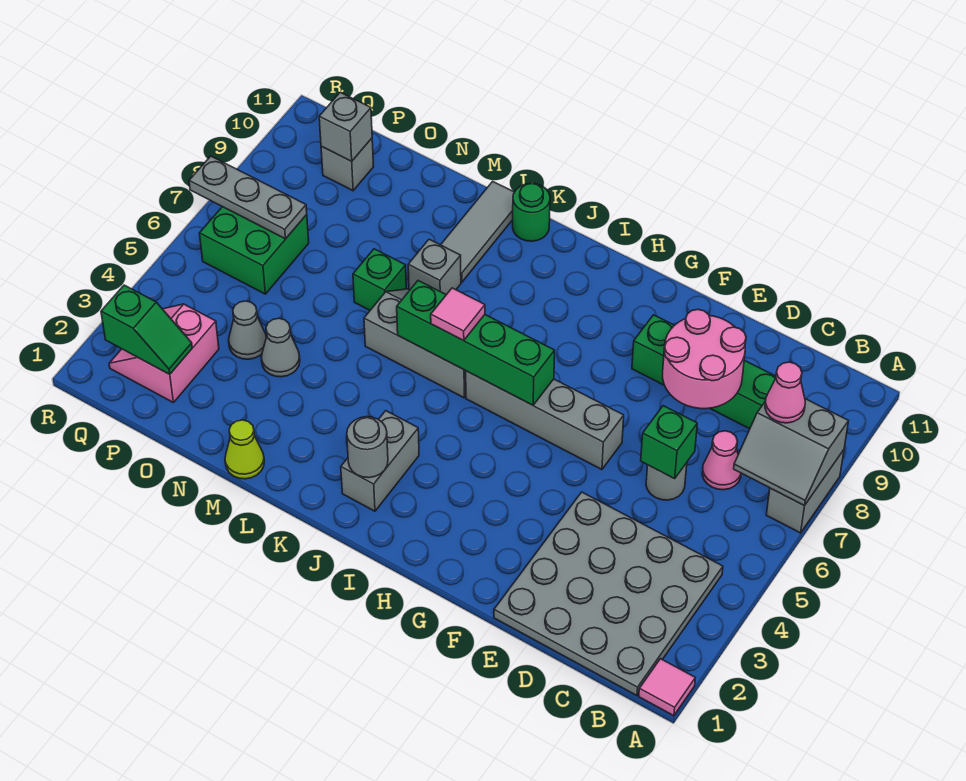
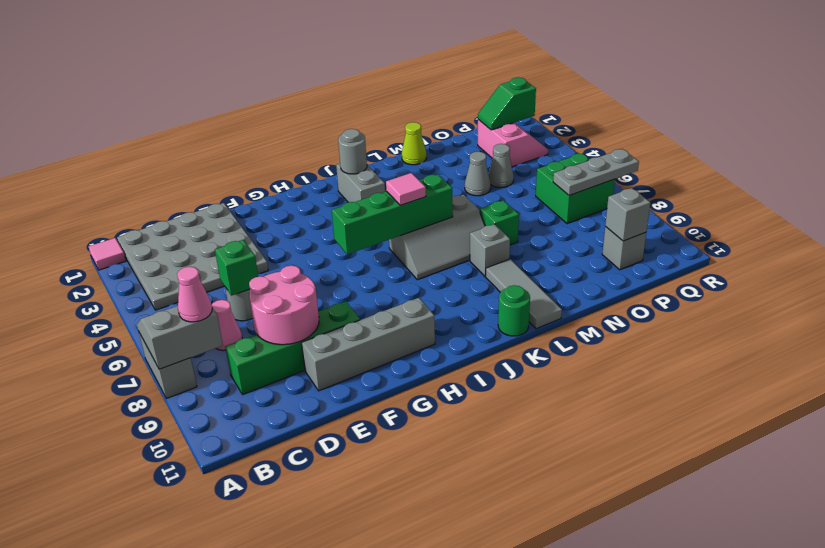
grey 1x4 brick [466,371,624,470] -> grey 1x4 brick moved to [302,298,435,391]

